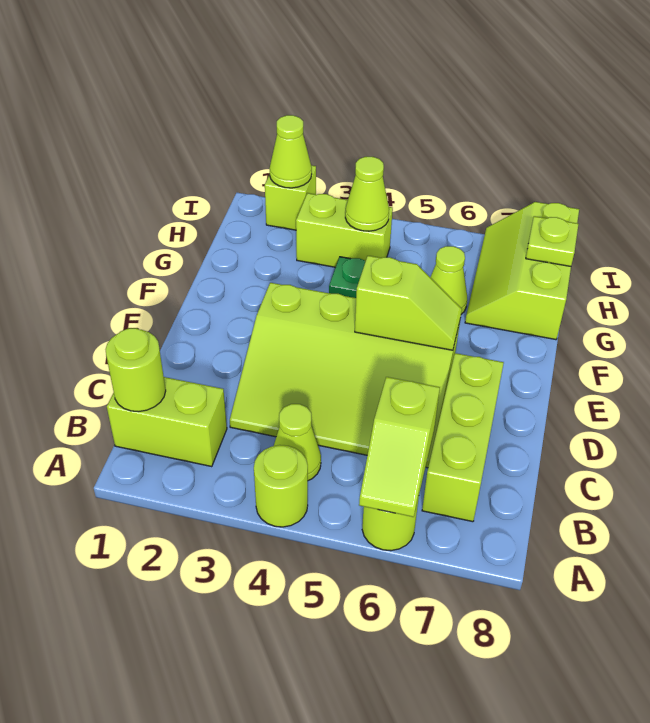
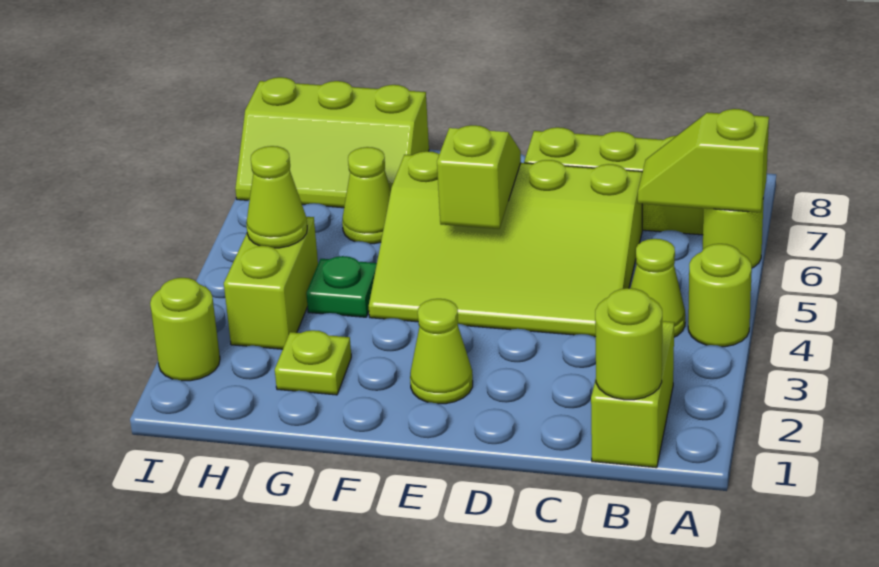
lime 1x2 slope [359,377,440,517] -> lime 1x2 slope turned to [638,109,769,212]
lime 3x4 slope [230,283,460,468] -> lime 3x4 slope turned to [369,151,642,337]
lime 1x1 plate [526,216,578,266] -> lime 1x1 plate moved to [275,330,351,395]
lime 1x1 brick [265,165,316,230] -> lime 1x1 round brick [150,278,220,381]
lime 1x1 cone [270,115,312,188] -> lime 1x1 cone moved to [410,299,473,404]

